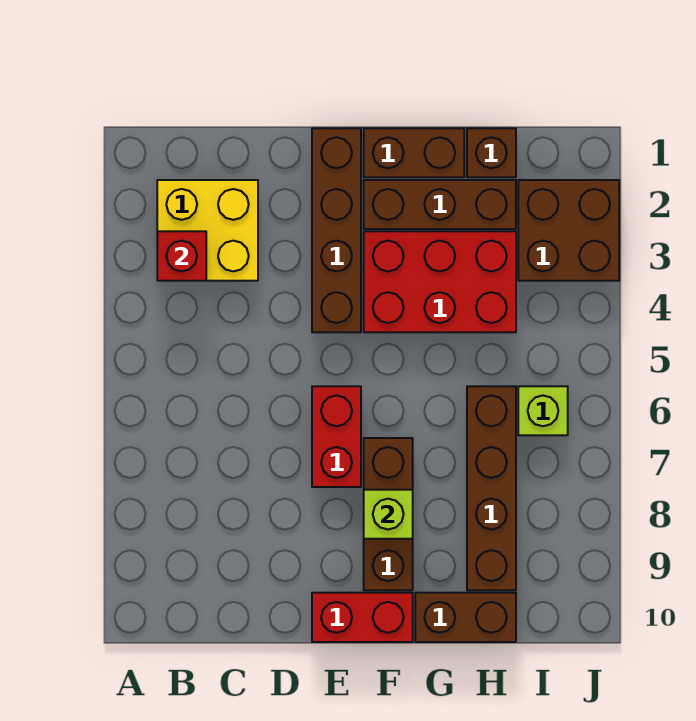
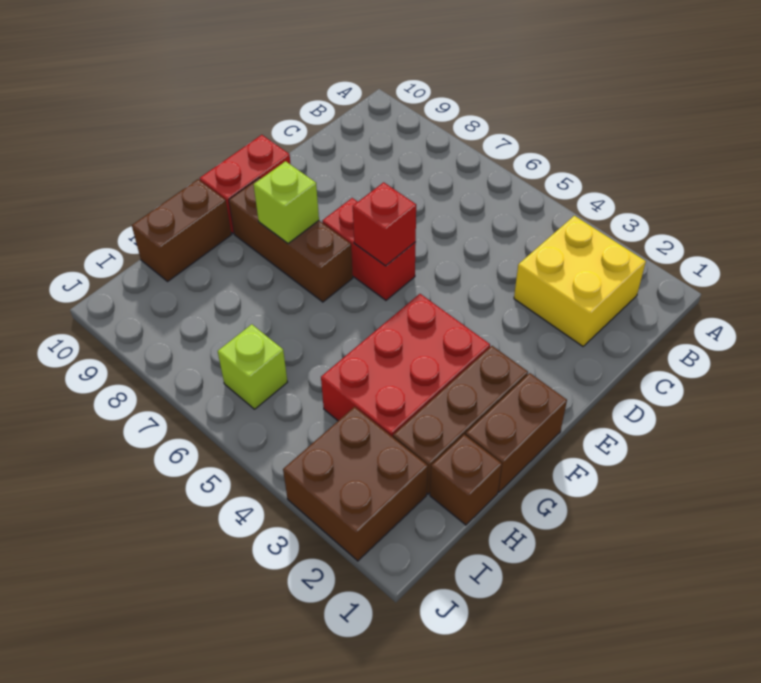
red 1x1 brick [157,231,206,281] -> red 1x1 brick moved to [353,182,416,266]
brown 1x4 brick [312,128,361,332] -> none
brown 1x4 brick [467,386,516,590] -> none

